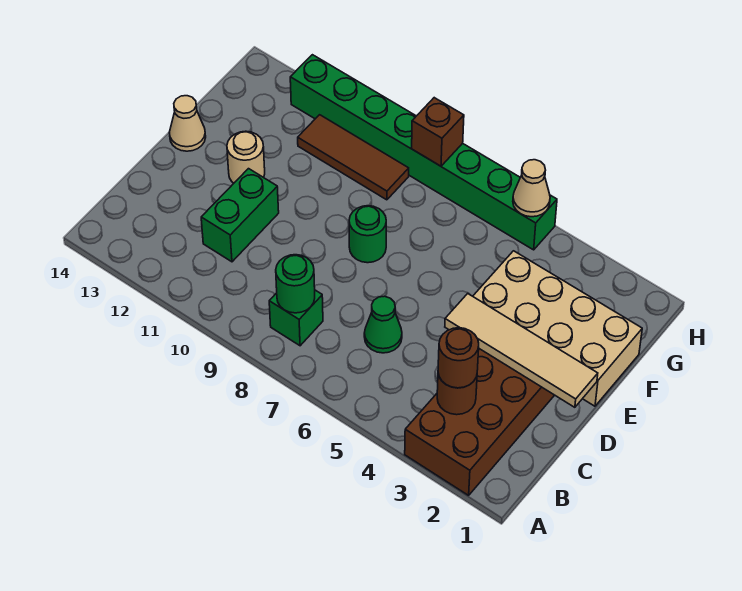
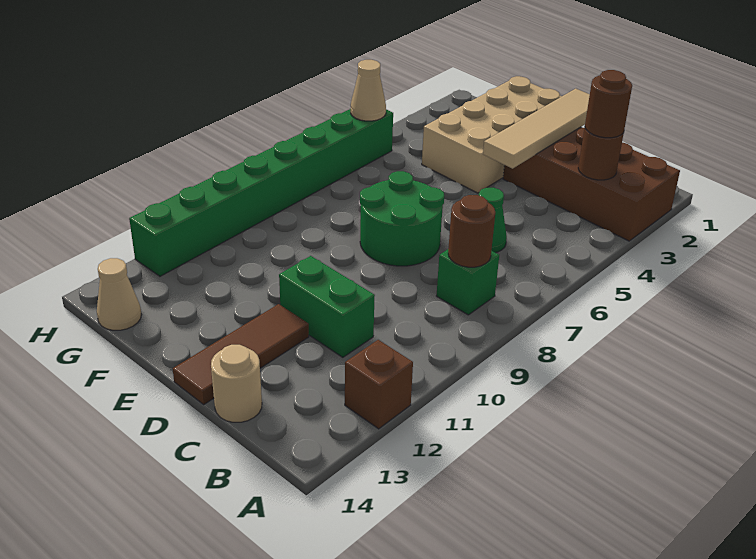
green 1x1 round brick [276,255,315,313] -> brown 1x1 round brick [448,195,495,267]
green 1x1 round brick [349,206,386,263] -> green 2x2 round brick [360,171,444,266]
tan 1x1 round brick [227,131,265,183] -> tan 1x1 round brick moved to [211,345,262,422]
tan 1x1 cone [169,96,206,151] -> tan 1x1 cone moved to [97,258,141,330]
brown 1x3 tile [298,115,409,200] -> brown 1x3 tile moved to [173,304,309,404]
brown 1x1 brick [412,98,464,166] -> brown 1x1 brick moved to [345,340,413,429]

